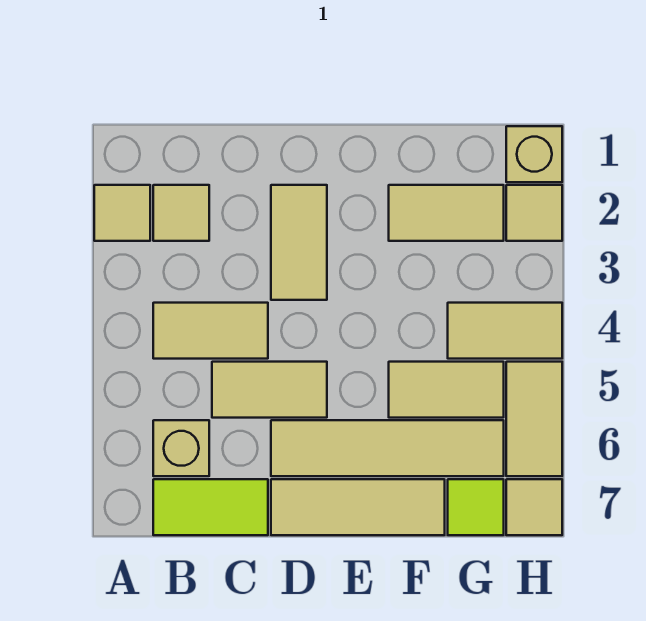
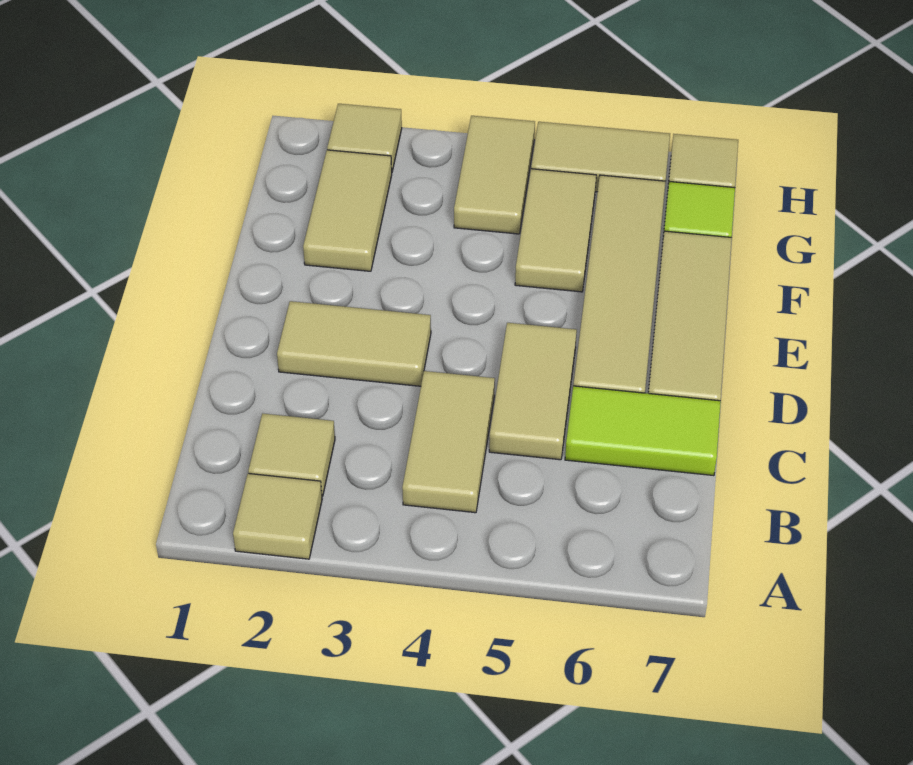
tan 1x1 brick [153,420,209,476] -> none
lime 1x2 tile [153,479,268,535] -> lime 1x2 tile turned to [565,386,721,476]
tan 1x1 brick [506,126,562,182] -> none

